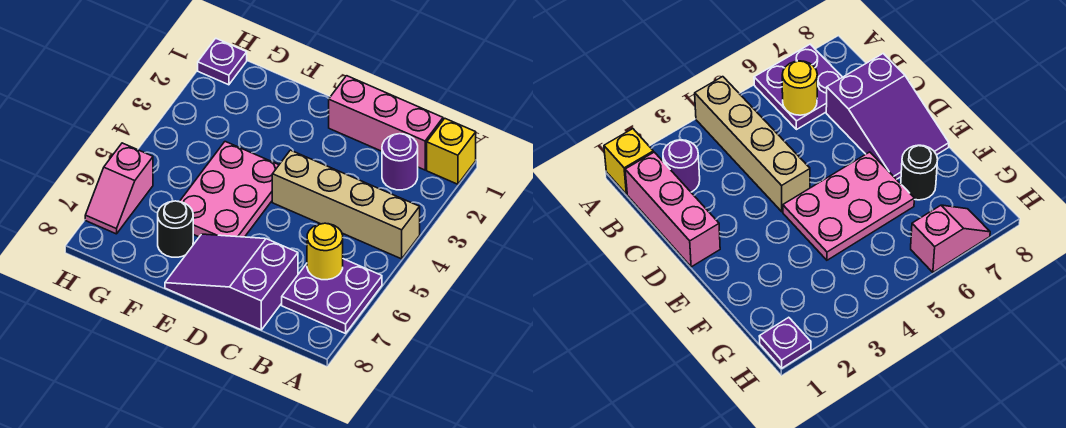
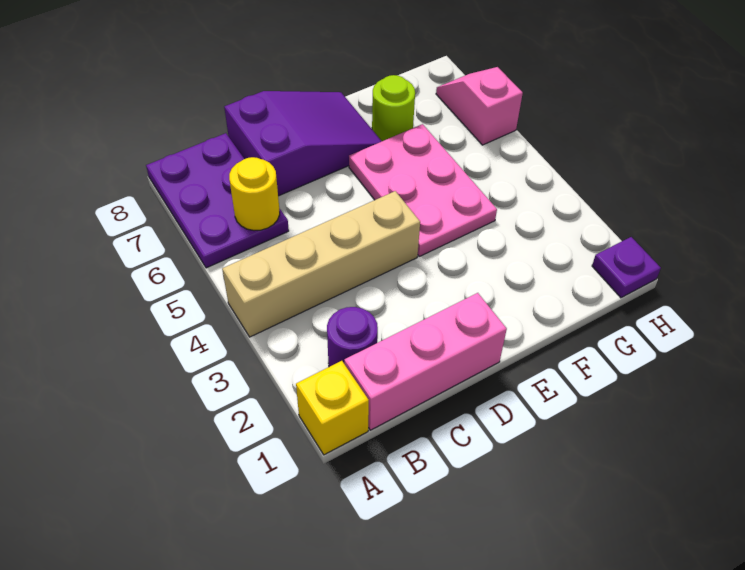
purple 2x2 plate [282,259,382,333] -> purple 2x3 plate [146,133,289,268]
black 1x1 round brick [158,201,193,257] -> lime 1x1 round brick [372,75,415,141]

